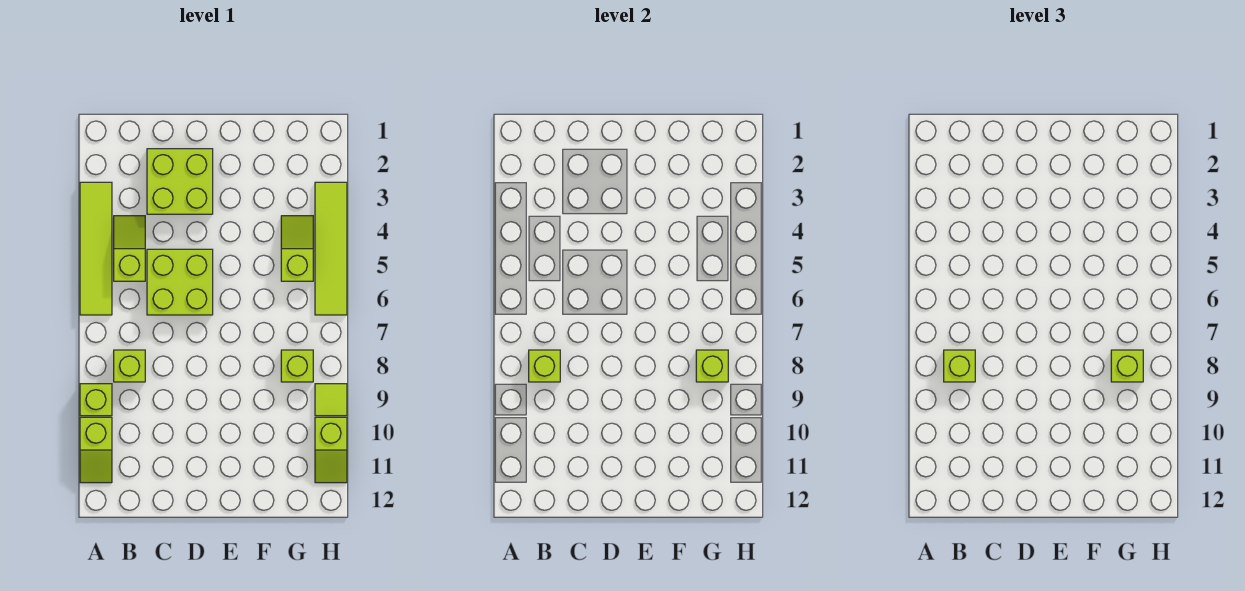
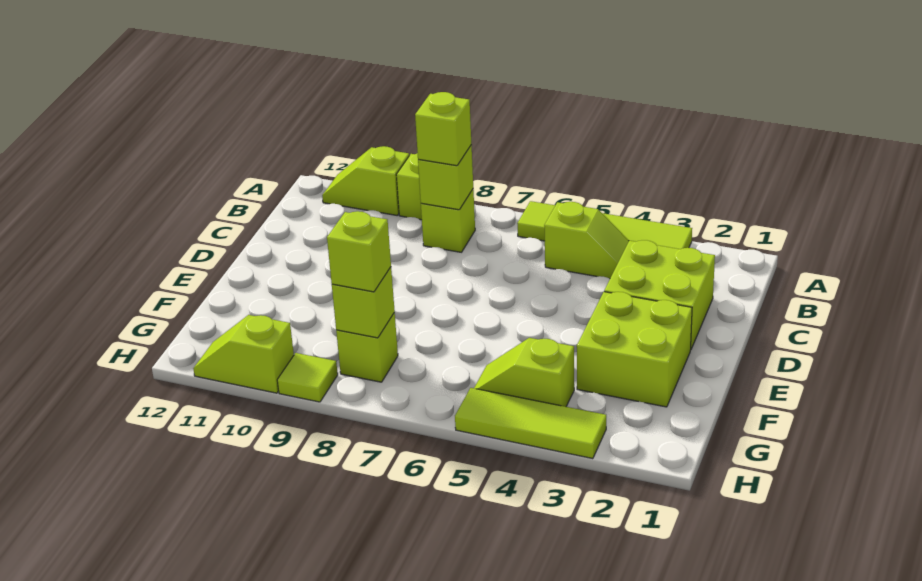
lime 2x2 brick [147,249,213,315] -> lime 2x2 brick moved to [577,292,692,407]
lime 1x2 slope [281,216,313,281] -> lime 1x2 slope turned to [474,338,574,407]
lime 1x4 tile [315,182,347,315] -> lime 1x3 tile [455,388,606,459]

